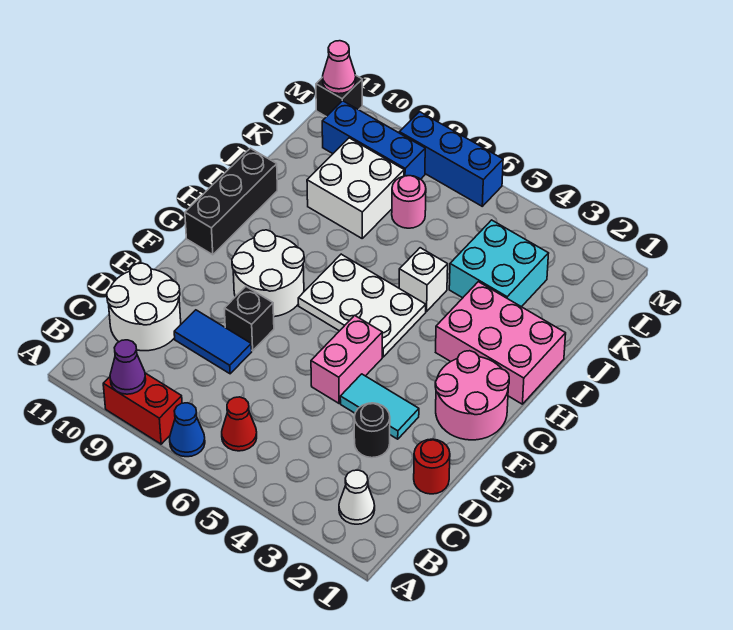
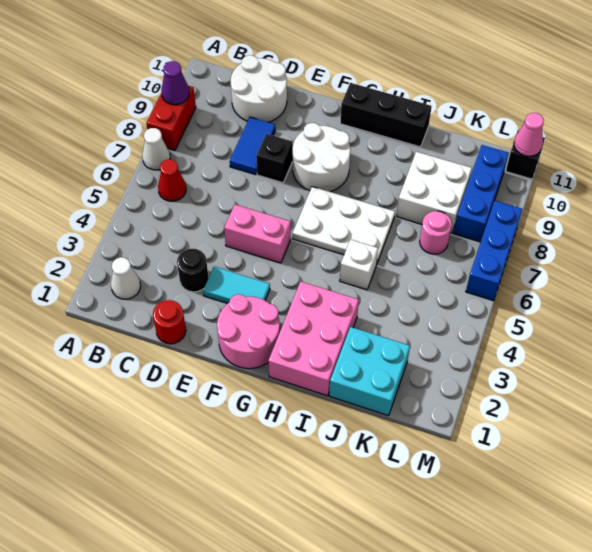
blue 1x1 cone [170,403,205,457] -> white 1x1 cone [142,128,170,170]
cyan 1x2 tile [340,374,419,439] -> cyan 1x2 tile turned to [203,266,270,304]
white 2x3 plate [298,254,426,357] -> white 2x3 plate turned to [293,187,395,263]
cyan 2x2 brick [449,220,549,307] -> cyan 2x2 brick moved to [329,327,410,416]

